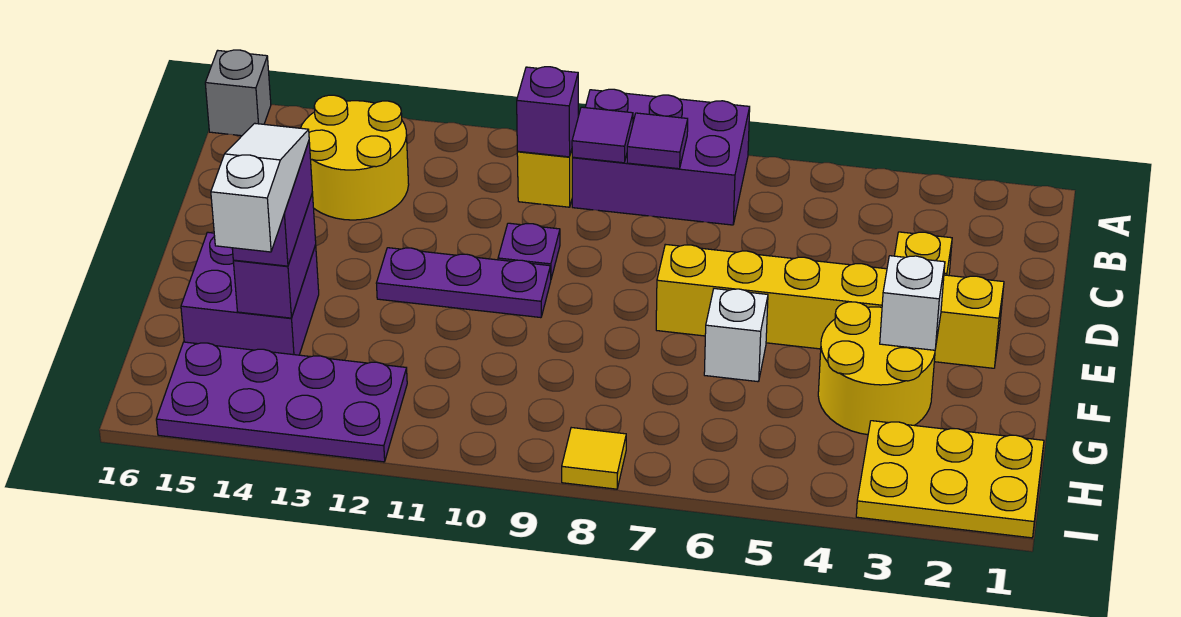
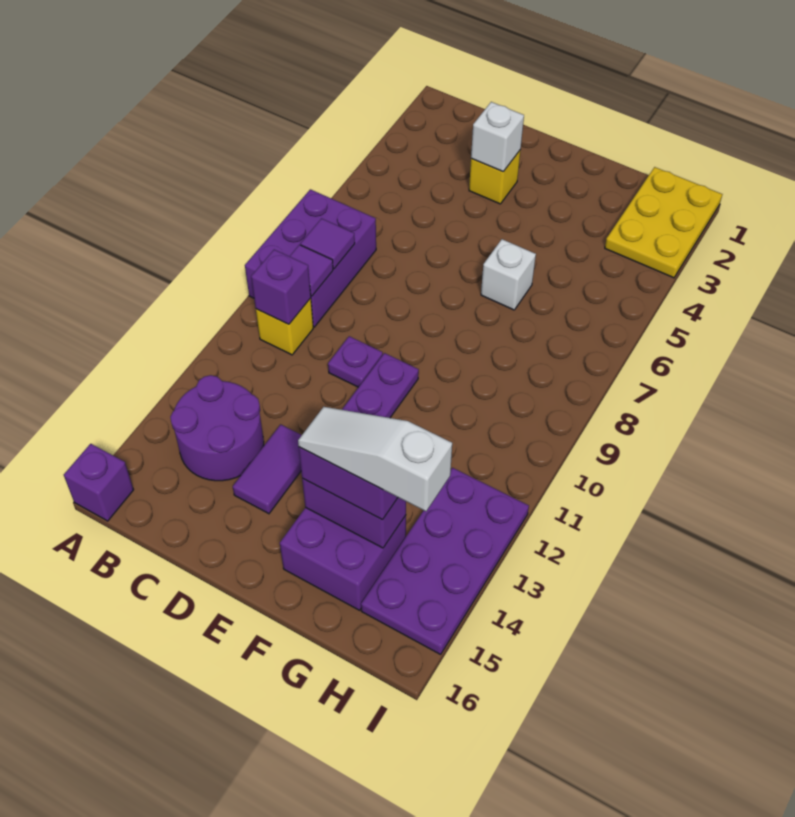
grey 1x1 brick [205,50,271,136] -> purple 1x1 brick [64,444,134,521]
yellow 2x2 round brick [301,95,409,220] -> purple 2x2 round brick [170,375,264,481]
none -> purple 1x2 tile [233,425,302,514]
yellow 1x6 brick [656,244,1004,368] -> none
yellow 2x2 round brick [818,302,935,435] -> none
white 1x1 brick [880,256,945,350] -> white 1x1 brick moved to [471,102,524,172]
yellow 1x1 tile [562,428,626,489] -> none

